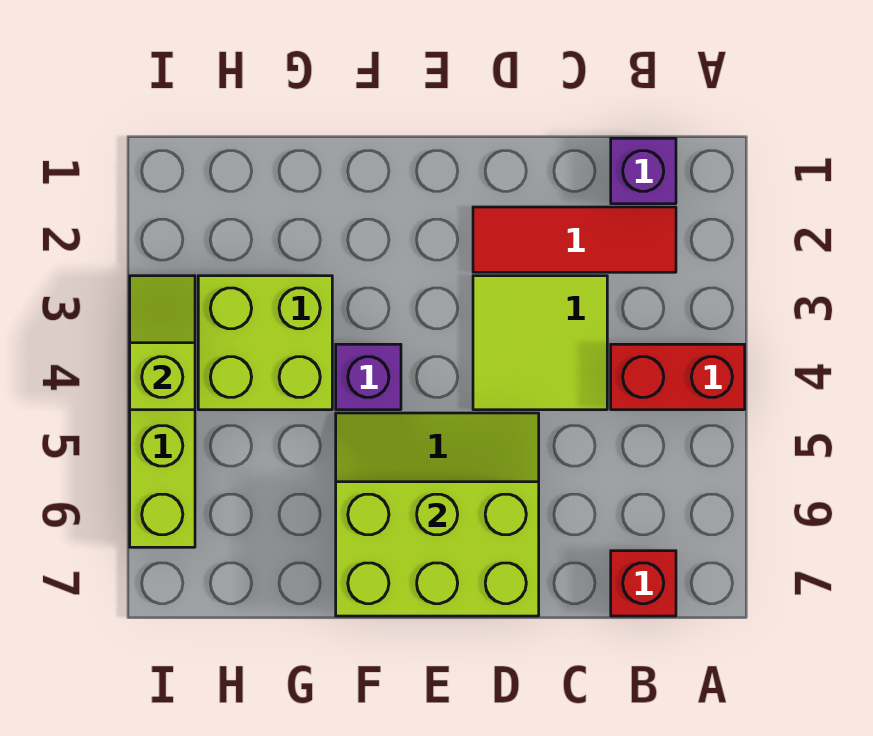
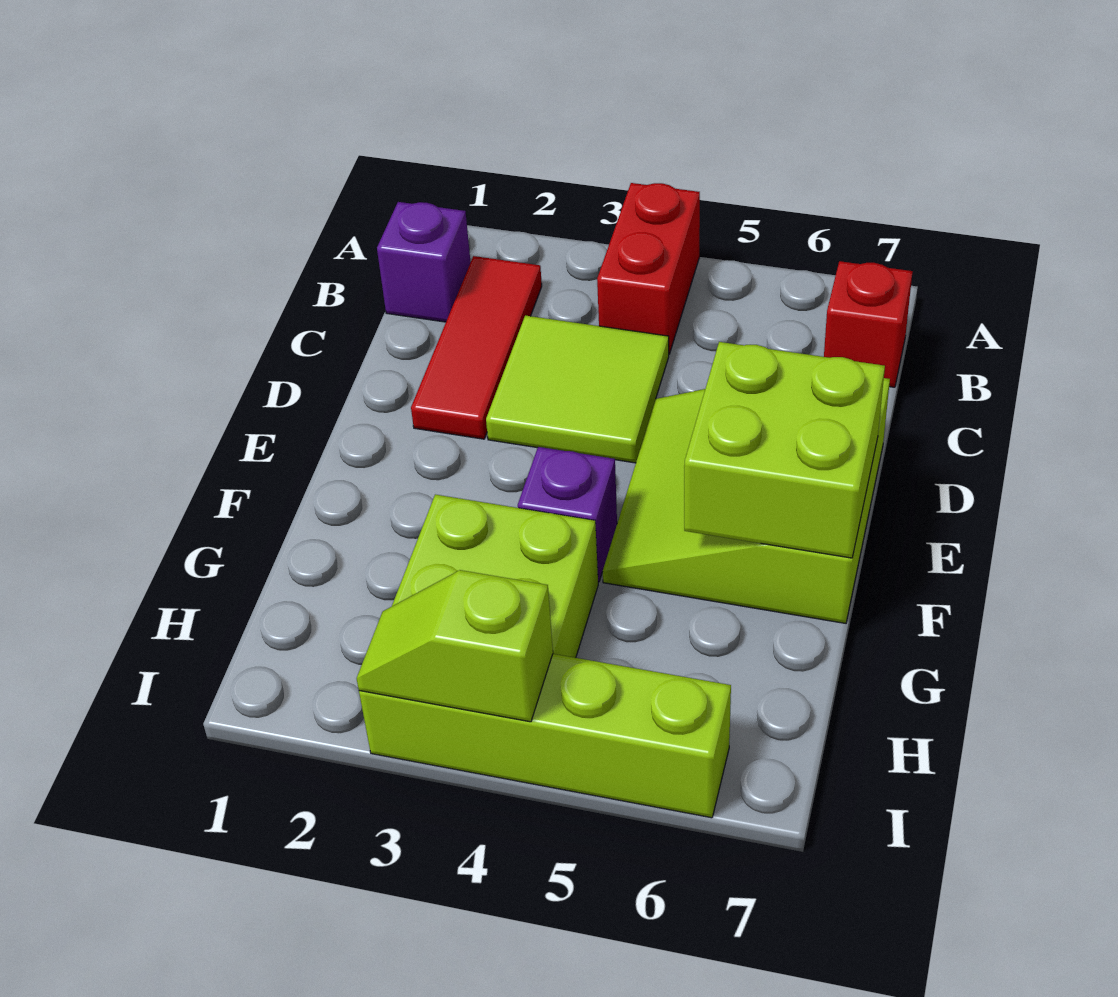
lime 2x3 brick [336,482,539,616] -> lime 2x2 brick [684,342,885,558]

